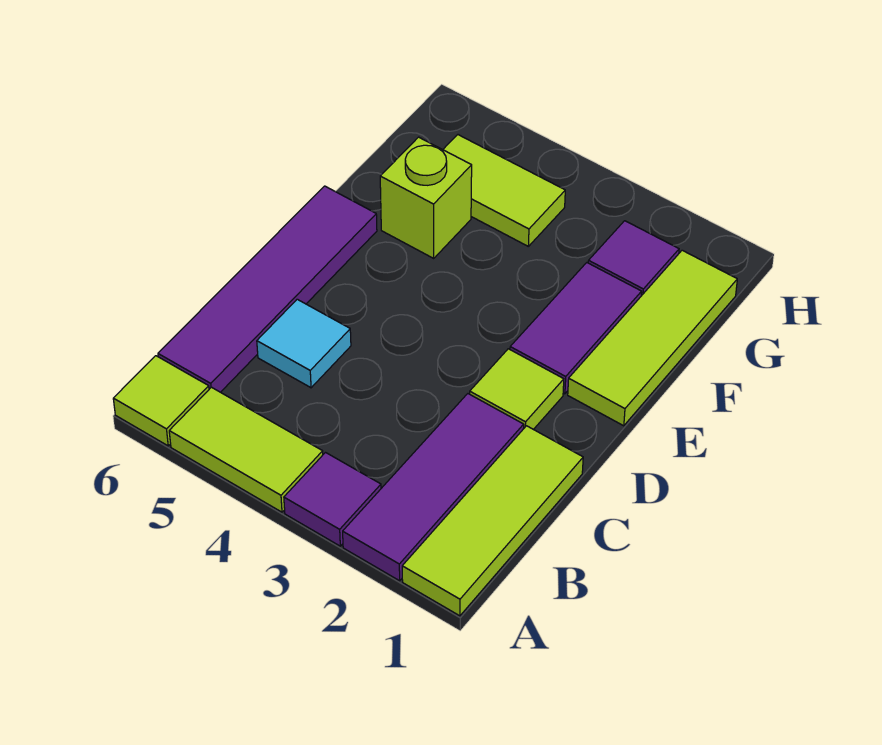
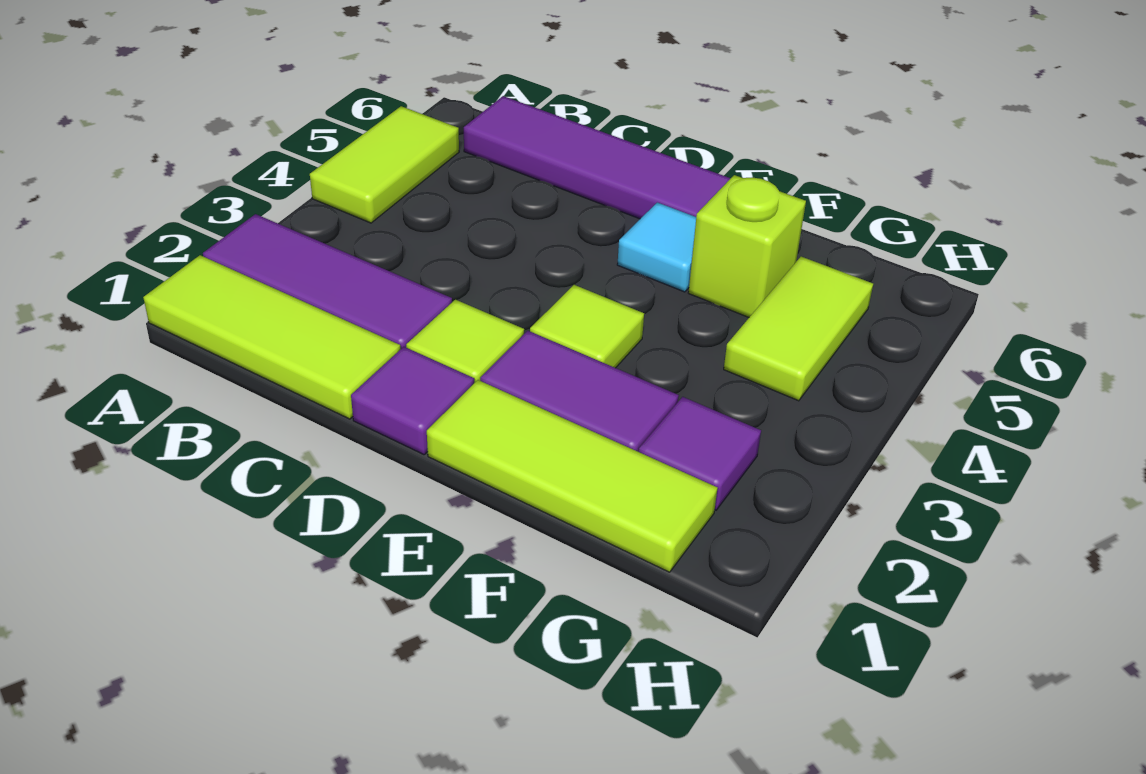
purple 1x1 tile [284,453,381,546] -> purple 1x1 tile moved to [351,347,474,455]
lime 1x1 tile [113,356,209,446] -> lime 1x1 tile moved to [530,285,644,368]
cyan 1x1 tile [257,299,351,388] -> cyan 1x1 tile moved to [617,202,696,292]

